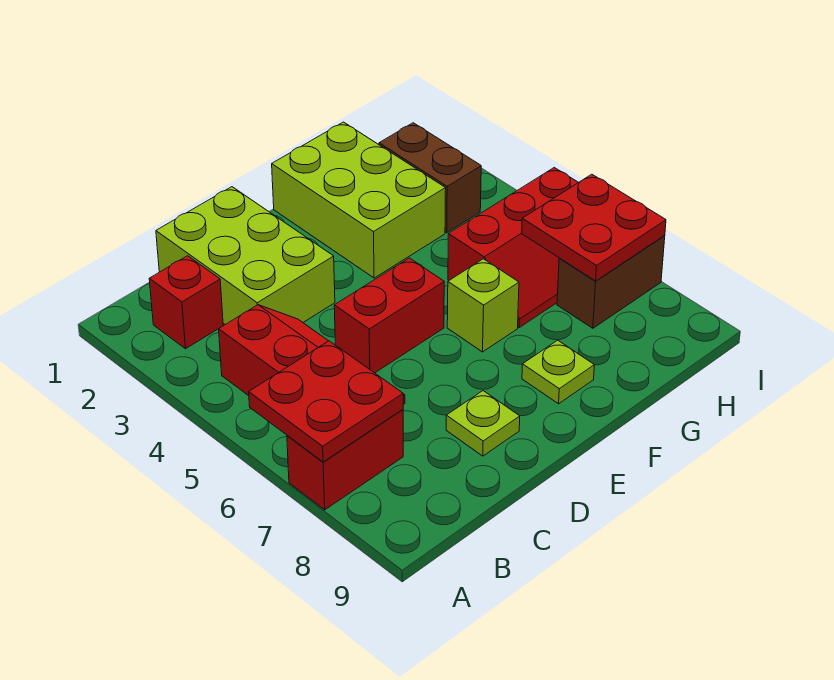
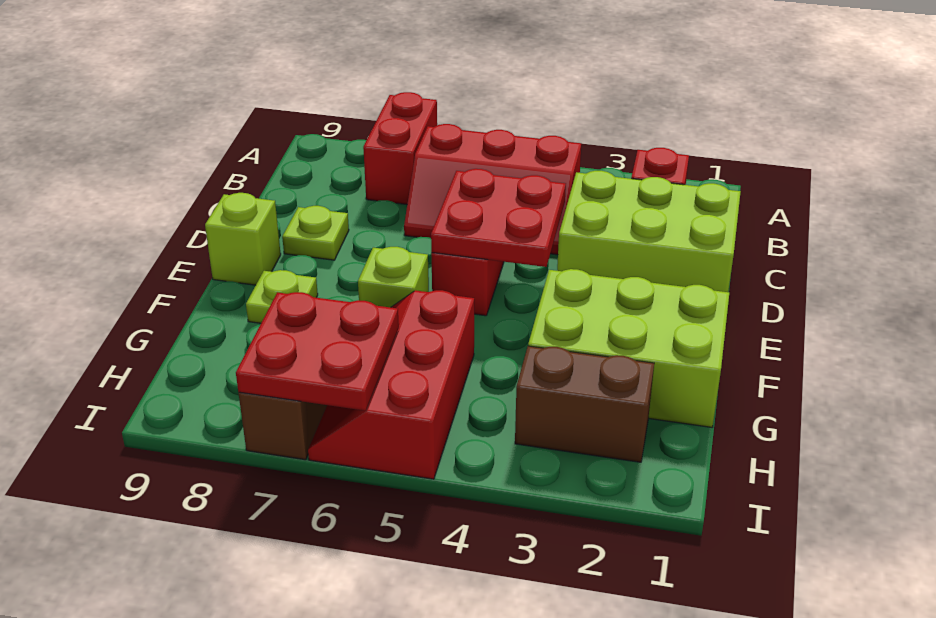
red 2x2 plate [249,341,403,462] -> red 2x2 plate moved to [431,169,566,267]
none -> lime 1x1 brick [205,193,281,285]

